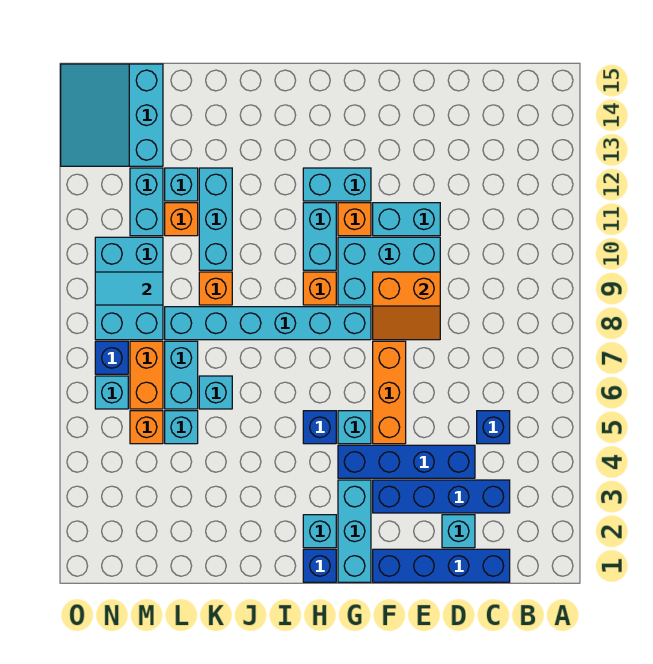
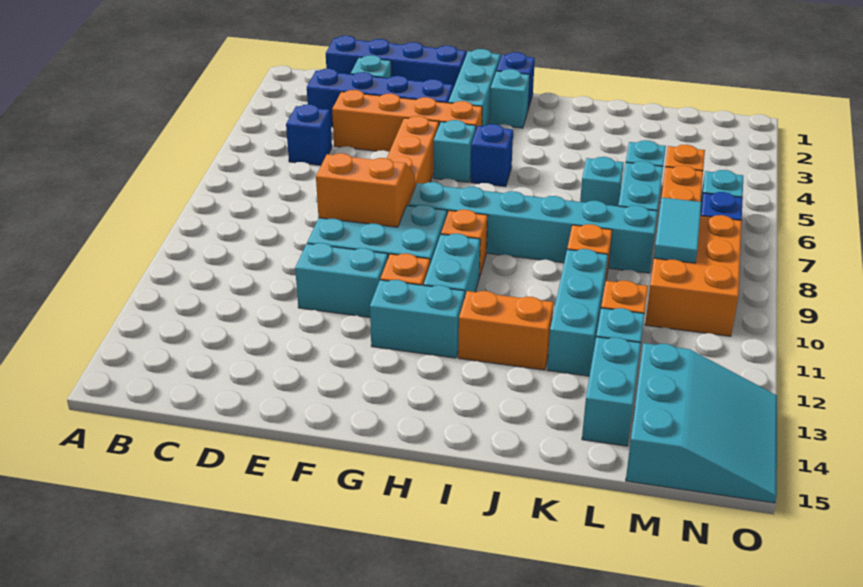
blue 1x4 brick [338,445,475,478] -> orange 1x4 brick [332,90,482,152]
none -> orange 1x2 brick [458,291,554,370]
cyan 2x3 brick [95,237,163,340] -> orange 2x3 brick [645,215,742,336]
cyan 1x2 tile [95,272,163,305] -> cyan 1x2 tile turned to [654,197,702,263]
cyan 1x2 brick [130,168,163,236] -> cyan 1x2 brick moved to [582,337,641,446]

